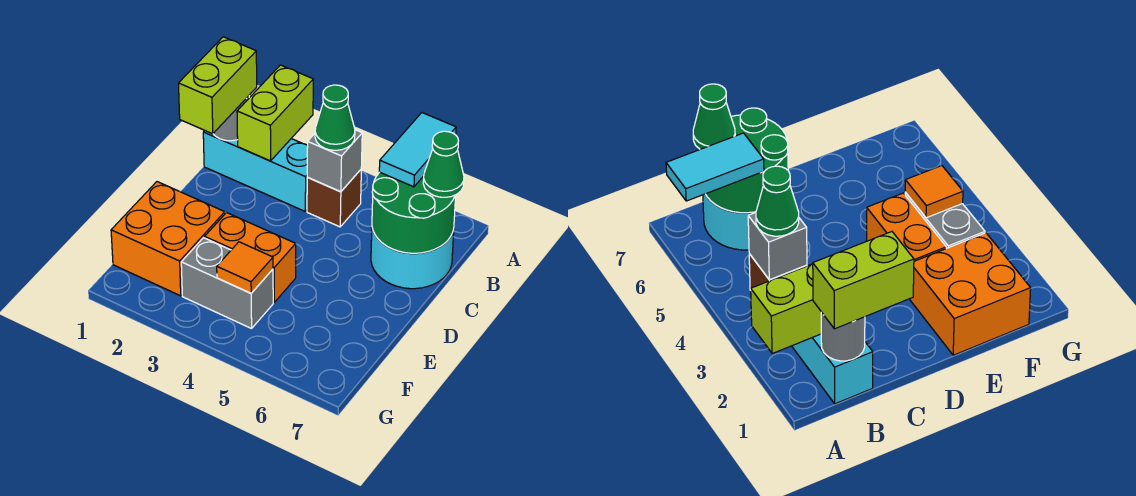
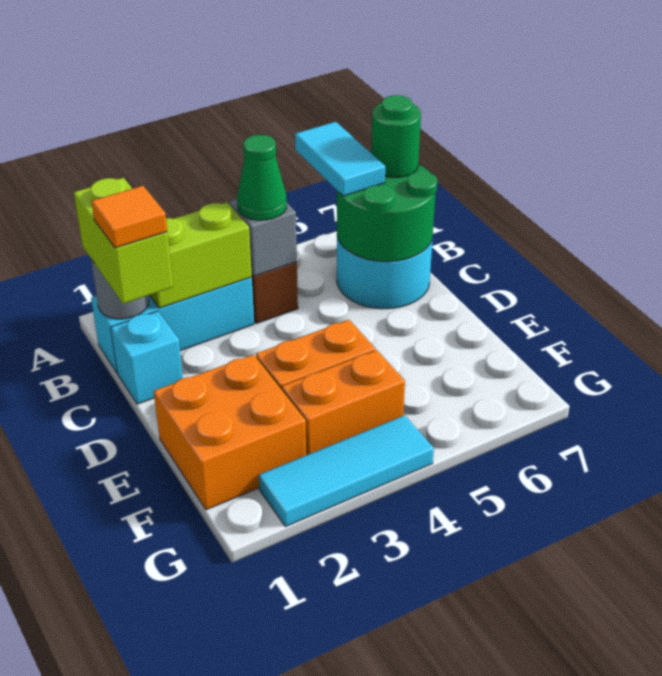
lime 1x2 brick [237,65,313,161] -> lime 1x2 brick turned to [150,202,252,308]
green 1x1 cone [423,131,464,197] -> green 1x1 round brick [371,95,421,177]
none -> cyan 1x1 brick [111,311,183,404]
grey 1x2 brick [181,238,273,329] -> orange 1x2 brick [282,350,405,455]
orange 1x1 tile [217,242,273,293] -> orange 1x1 tile moved to [91,186,167,248]
none -> cyan 1x3 tile [259,415,434,527]

